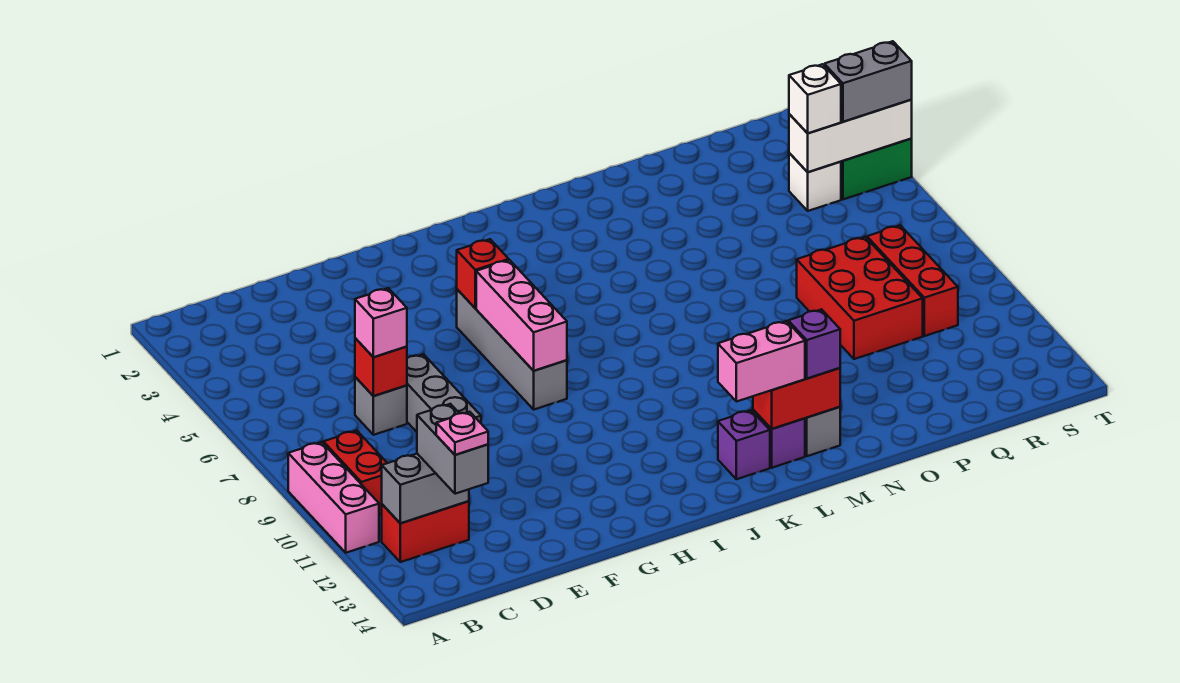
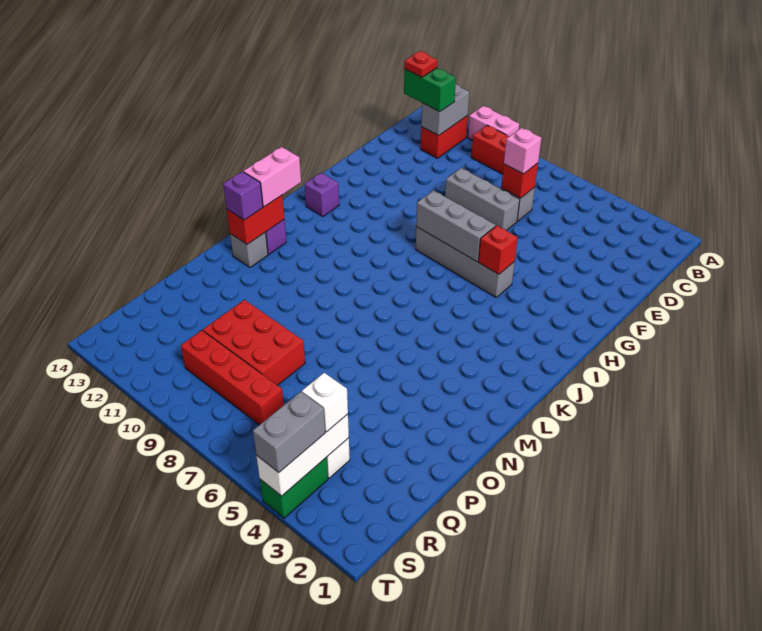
pink 1x3 brick [288,442,379,553] -> pink 1x2 brick [468,106,519,140]
grey 1x2 brick [417,404,488,494] -> green 1x2 brick [404,68,456,112]
pink 1x1 plate [436,412,488,455] -> red 1x1 plate [404,51,437,77]
pink 1x3 brick [476,260,567,371] -> grey 1x3 brick [416,190,496,262]
purple 1x1 brick [718,410,770,479] -> purple 1x1 brick moved to [305,173,339,217]
red 1x3 brick [867,225,958,336] -> red 1x4 brick [181,330,284,425]

